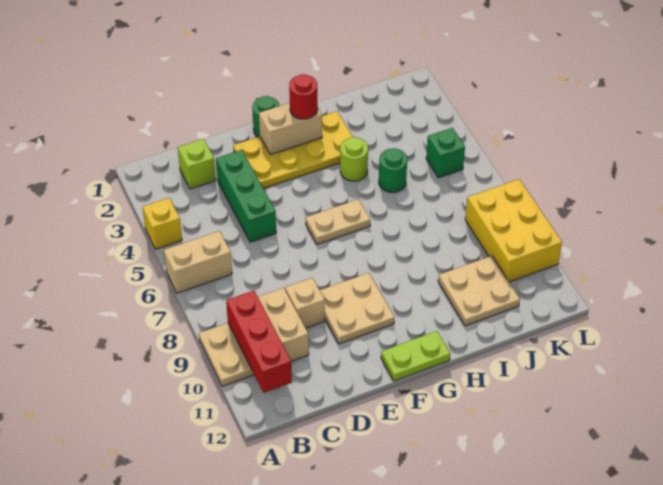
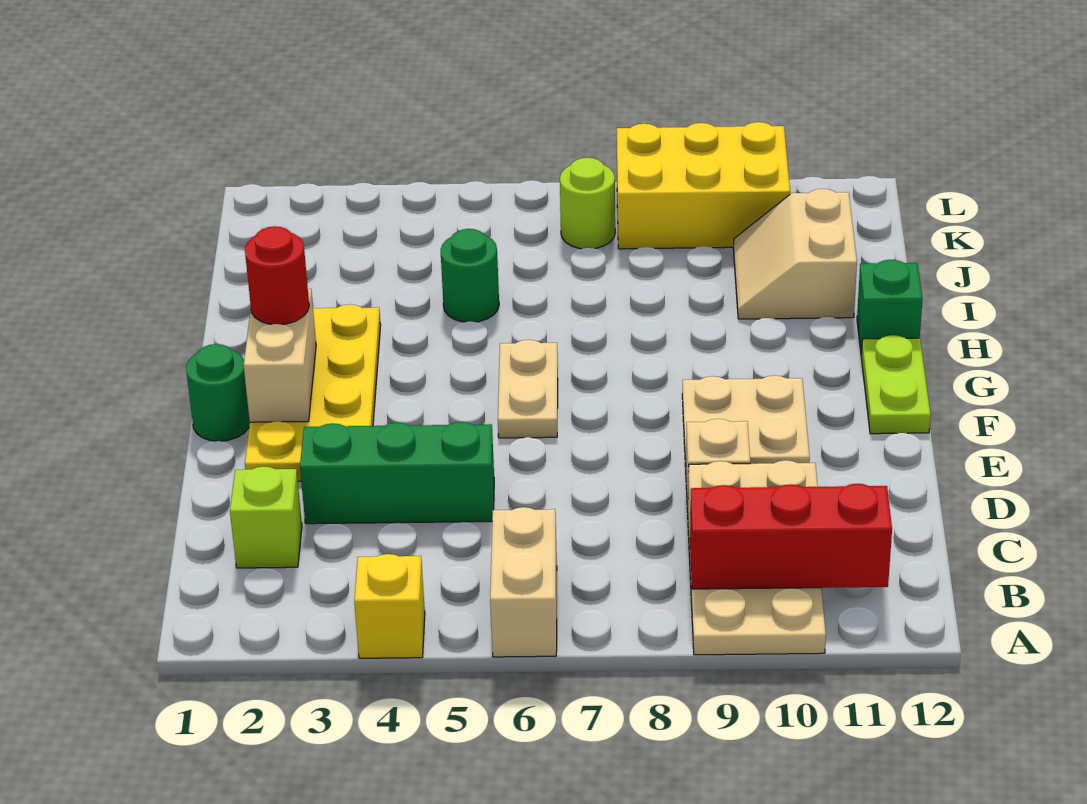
lime 1x1 round brick [340,137,368,181] -> lime 1x1 round brick moved to [560,158,615,249]
tan 2x2 plate [438,256,520,326] -> tan 2x2 slope [733,189,857,319]
green 1x1 brick [426,128,465,178] -> green 1x1 brick moved to [857,260,923,353]

